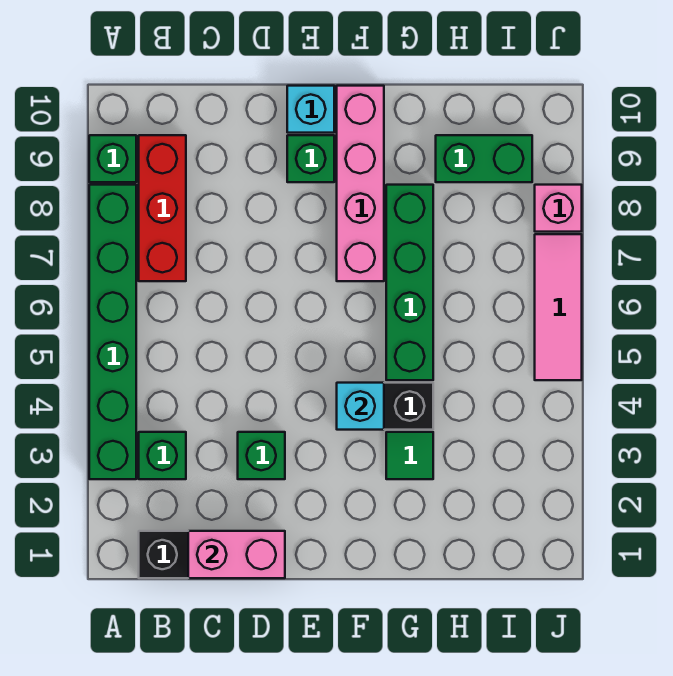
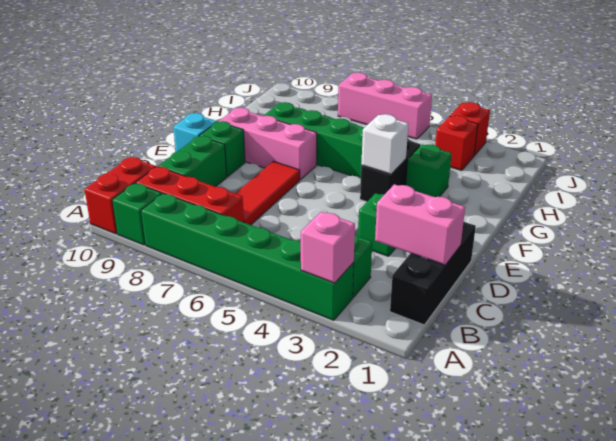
none -> red 1x2 brick [84,157,156,234]
pink 1x2 brick [188,531,285,578] -> pink 1x2 brick turned to [375,184,465,265]
none -> red 1x3 tile [235,161,300,225]
cyan 1x1 brick [337,383,384,430] -> white 1x1 brick [361,114,408,174]
pink 1x4 brick [337,86,384,281] -> pink 1x3 brick [219,108,317,180]
green 1x1 tile [386,432,433,479] -> green 1x1 brick [406,144,452,197]
green 1x2 brick [436,135,532,182] -> green 1x2 brick moved to [158,136,227,187]
none -> red 1x1 brick [435,116,478,170]
none -> red 1x1 brick [450,102,490,156]
pink 1x3 tile [535,234,582,380] -> pink 1x3 brick [338,73,432,139]
pink 1x1 brick [535,185,582,232] -> pink 1x1 brick moved to [301,212,355,283]

